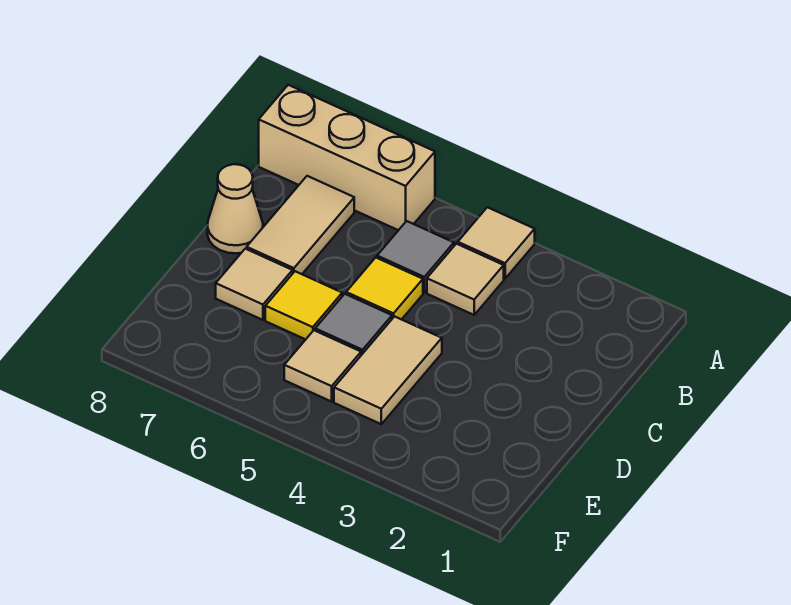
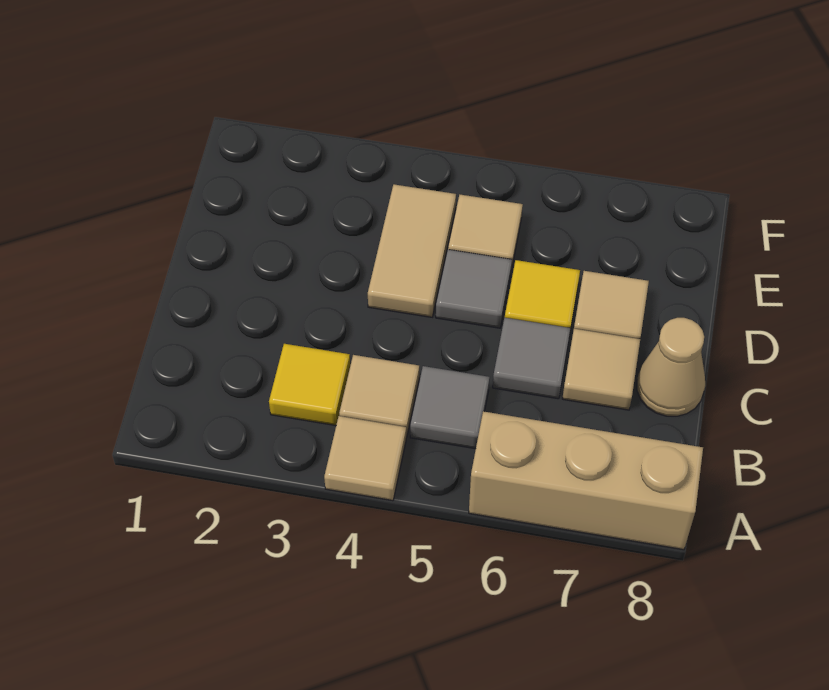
tan 1x2 tile [247,176,354,274] -> tan 1x1 tile [562,329,640,410]
yellow 1x1 tile [346,258,423,320] -> yellow 1x1 tile moved to [269,344,350,425]
none -> grey 1x1 tile [493,318,570,399]

